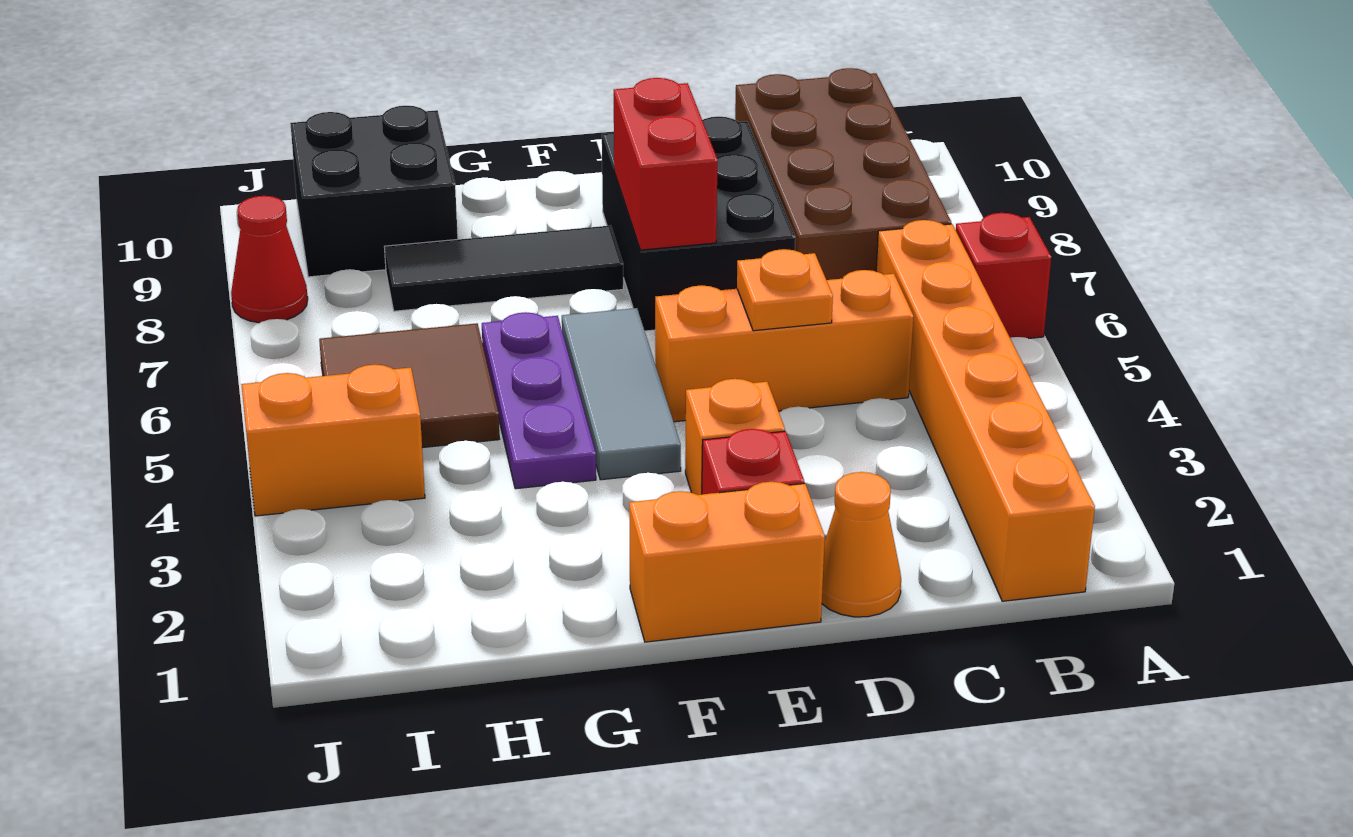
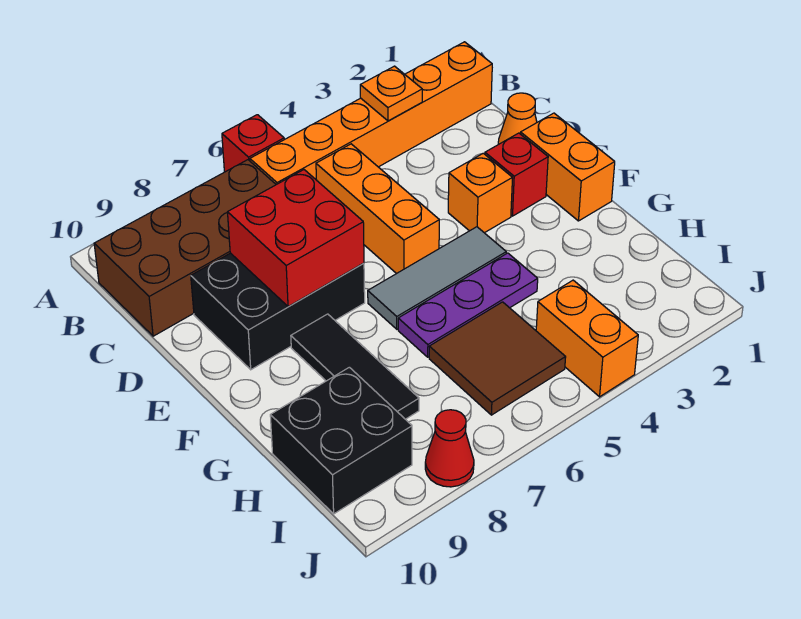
orange 1x1 plate [737,249,833,331] -> orange 1x1 plate moved to [360,66,422,121]
red 1x2 brick [614,78,718,250] -> red 2x2 brick [228,170,364,307]

